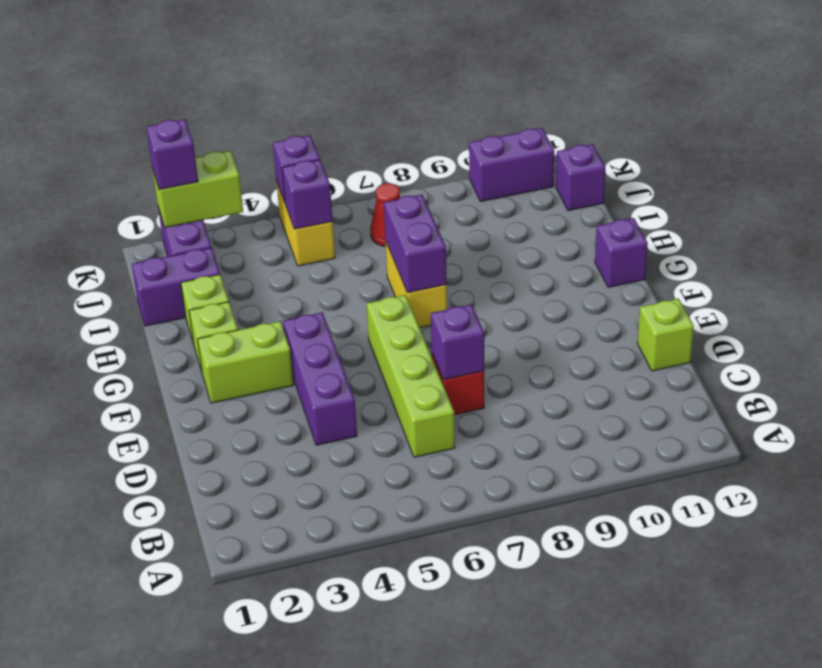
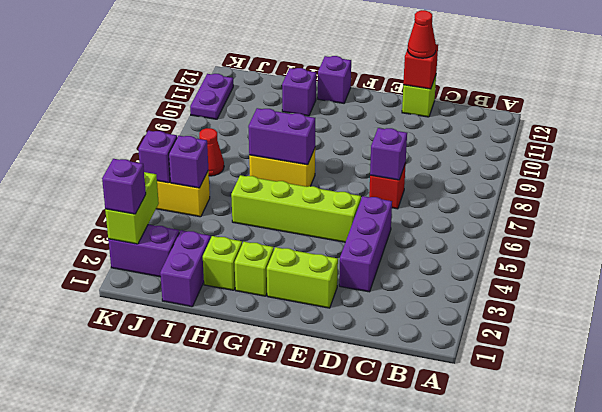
lime 1x4 brick [367,295,455,457] -> lime 1x4 brick moved to [231,175,361,242]
purple 1x3 brick [283,312,357,445] -> purple 1x3 brick turned to [339,196,392,292]
none -> red 1x1 brick [403,44,438,89]
none -> red 1x1 cone [408,10,436,58]
lime 1x2 brick [198,321,293,403] -> lime 1x2 brick turned to [267,247,338,308]
purple 1x1 brick [556,144,605,211] -> purple 1x1 brick moved to [282,68,316,116]
purple 1x2 brick [469,128,554,202] -> purple 1x2 plate [190,74,233,119]

